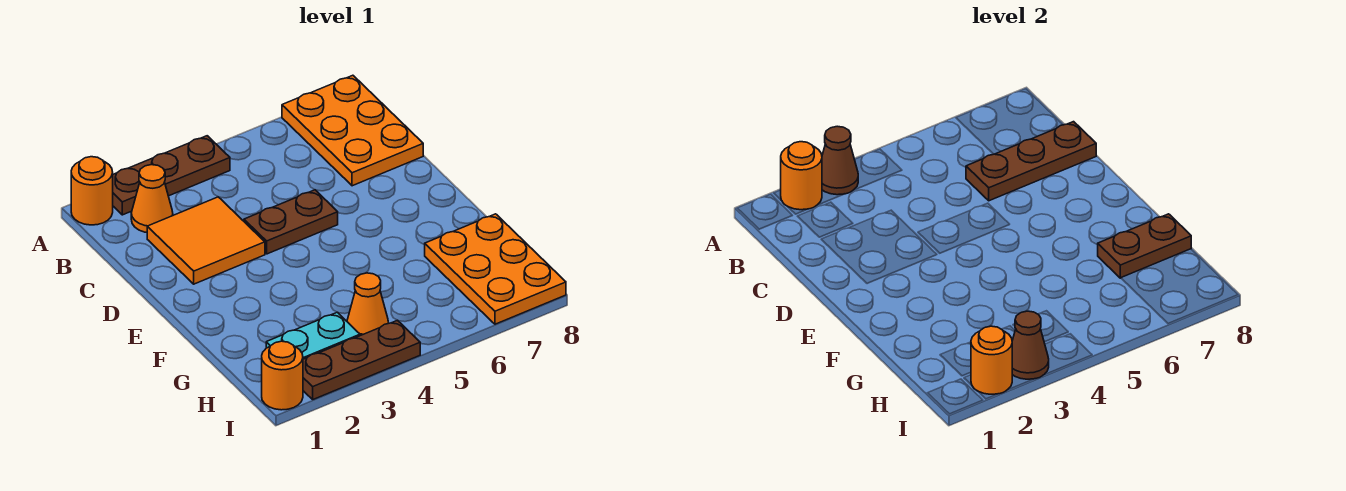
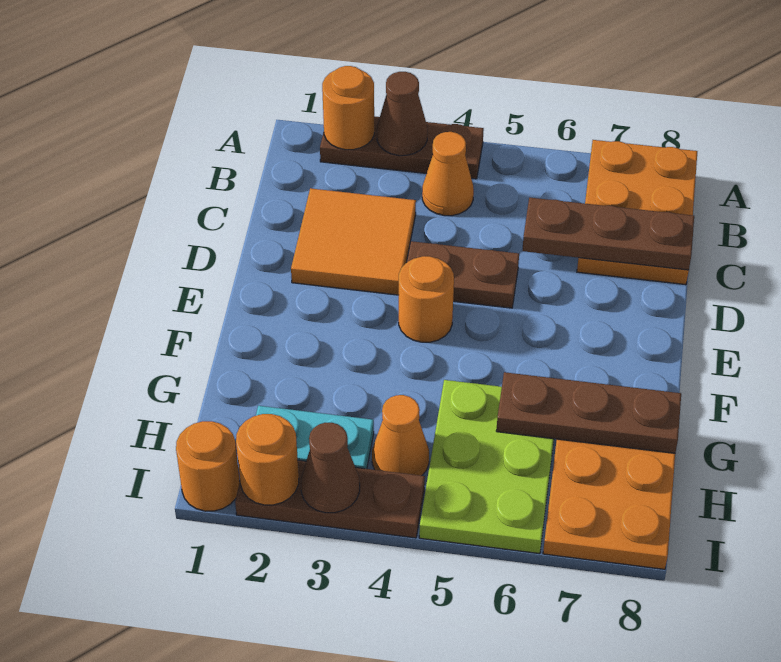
orange 1x1 round brick [71,157,113,225] -> orange 1x1 round brick moved to [399,256,454,342]
orange 1x1 cone [131,165,173,232] -> orange 1x1 cone moved to [422,132,474,216]
none -> lime 2x3 plate [419,380,554,554]
brown 1x2 plate [1098,214,1191,278] -> brown 1x3 plate [496,372,681,453]

